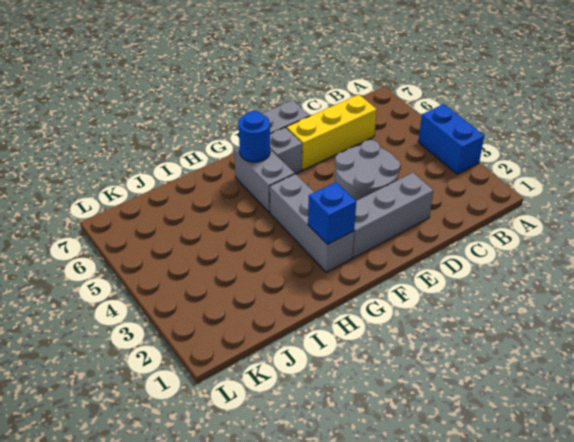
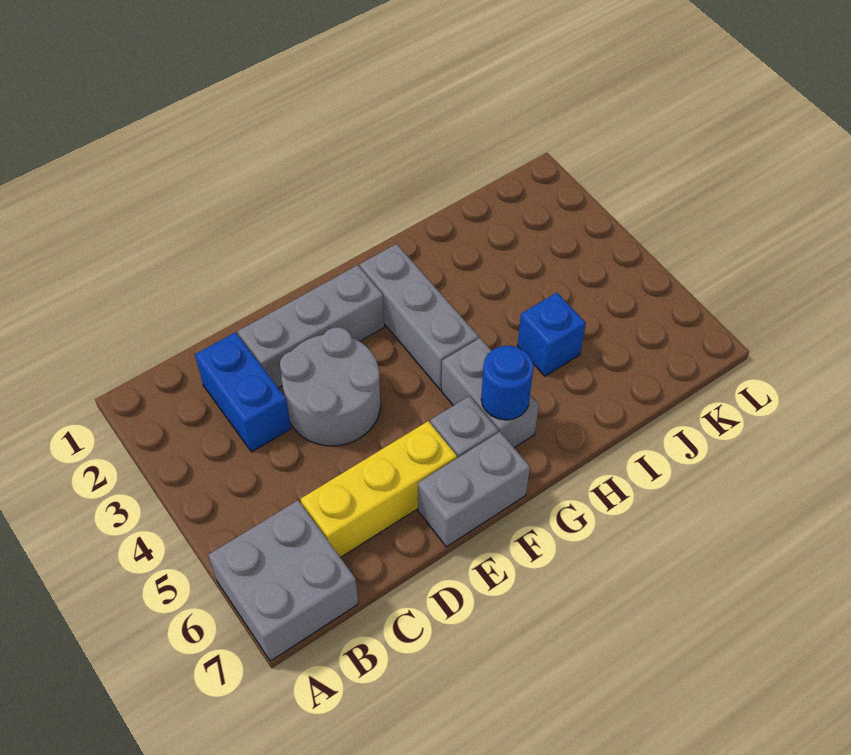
blue 1x2 brick [418,104,484,174] -> blue 1x2 brick moved to [195,332,291,452]
none -> grey 2x2 brick [208,500,358,661]
blue 1x1 brick [308,182,356,244] -> blue 1x1 brick moved to [517,293,586,376]

